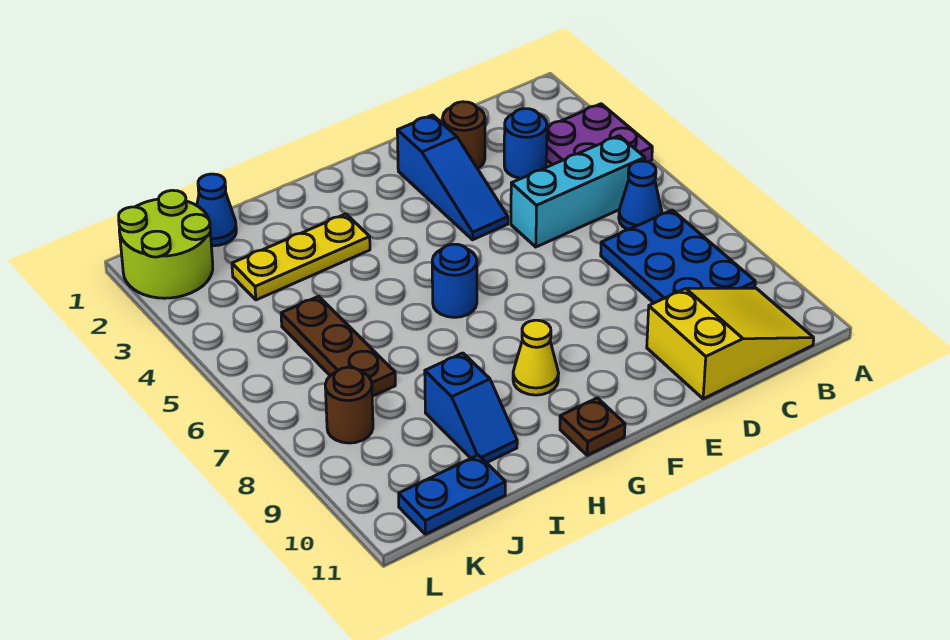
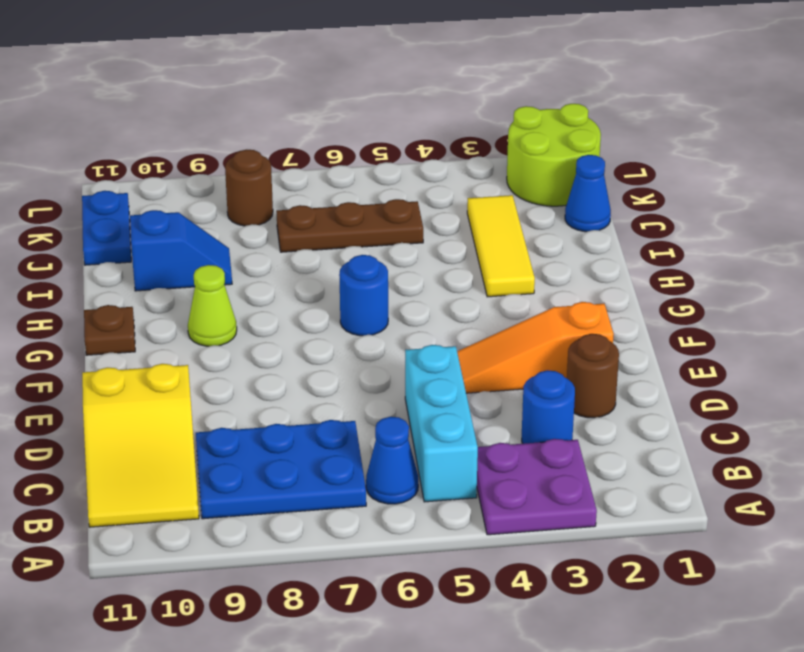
blue 1x3 slope [397,115,508,240] -> orange 1x3 slope [457,302,614,393]
yellow 1x1 cone [513,320,559,395] -> lime 1x1 cone [188,265,237,346]
yellow 1x3 plate [232,214,370,300] -> yellow 1x3 tile [467,195,535,297]
blue 1x2 slope [425,353,517,463] -> blue 1x2 slope turned to [130,210,232,291]

